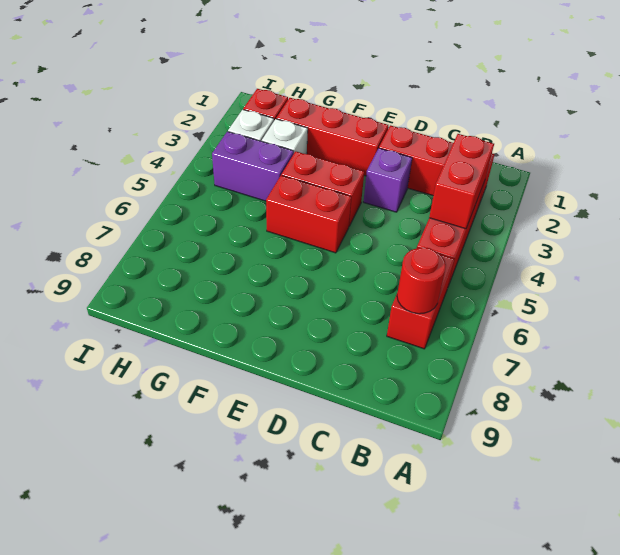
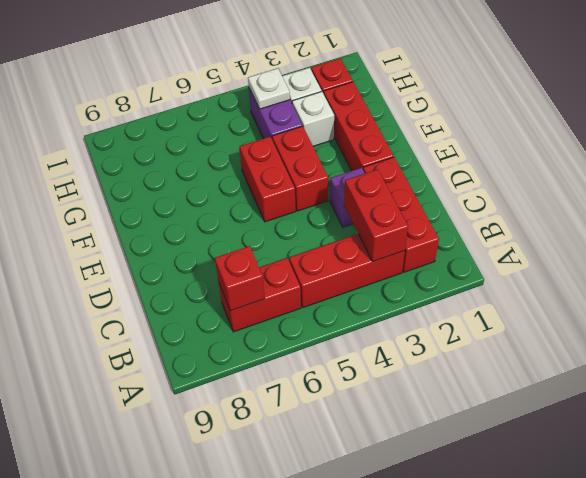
red 1x2 brick [429,134,494,229] -> red 1x2 brick turned to [344,169,408,262]
red 1x1 round brick [397,247,446,314] -> red 1x1 brick [215,246,265,311]
none -> white 1x1 plate [248,68,290,109]

